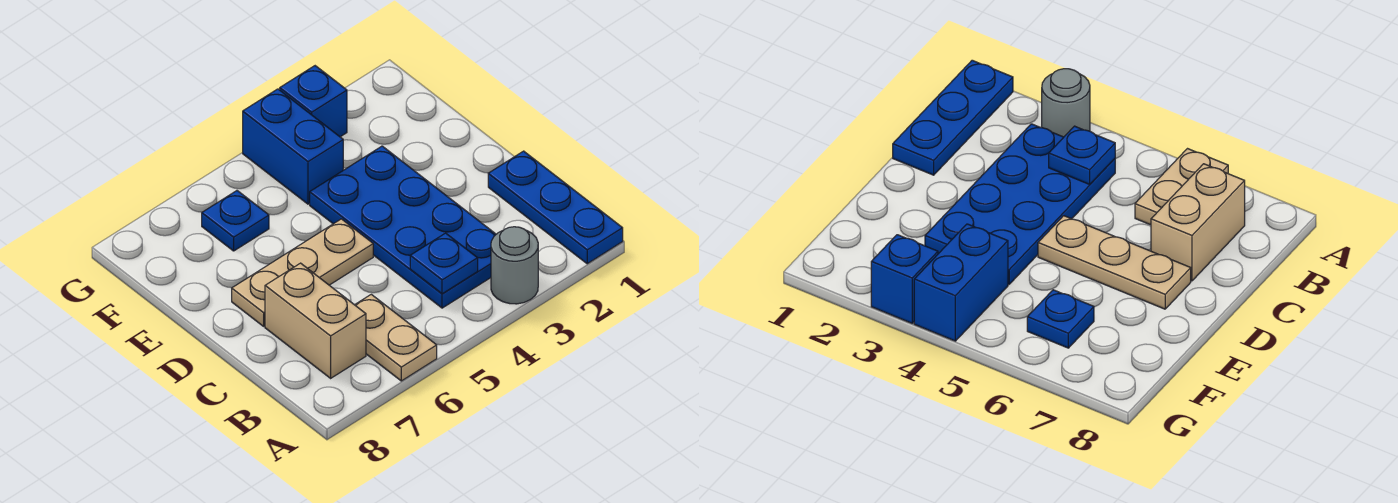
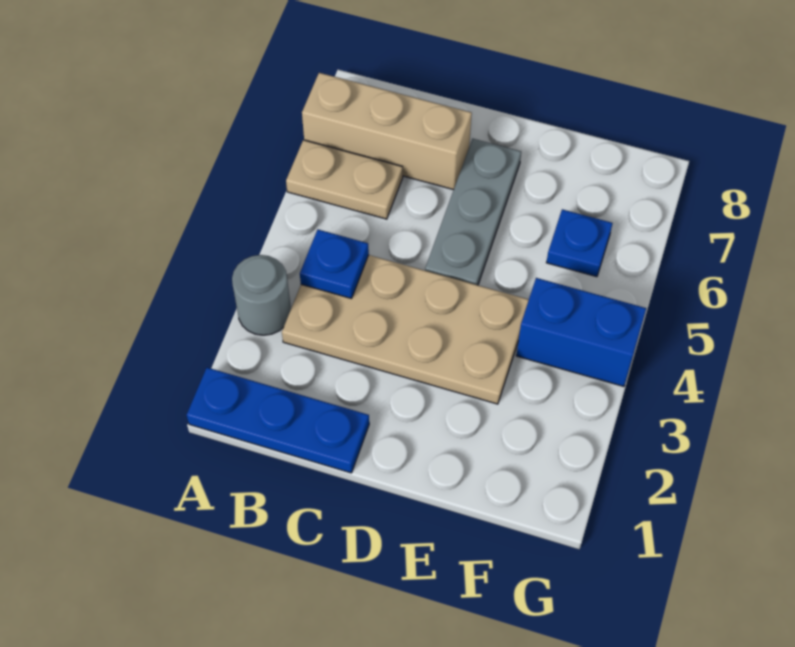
blue 2x4 plate [310,146,496,308] -> tan 2x4 plate [282,255,529,404]
tan 1x2 brick [265,263,366,378] -> tan 1x3 brick [302,73,472,190]
tan 1x3 plate [232,219,373,326] -> grey 1x3 plate [425,139,521,285]
blue 1x1 brick [280,66,347,137] -> none

